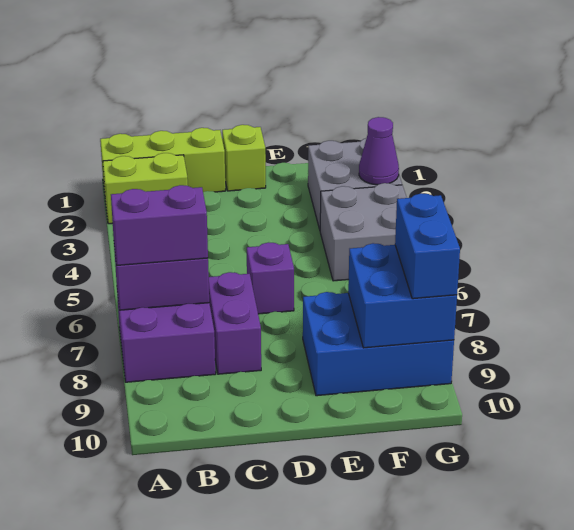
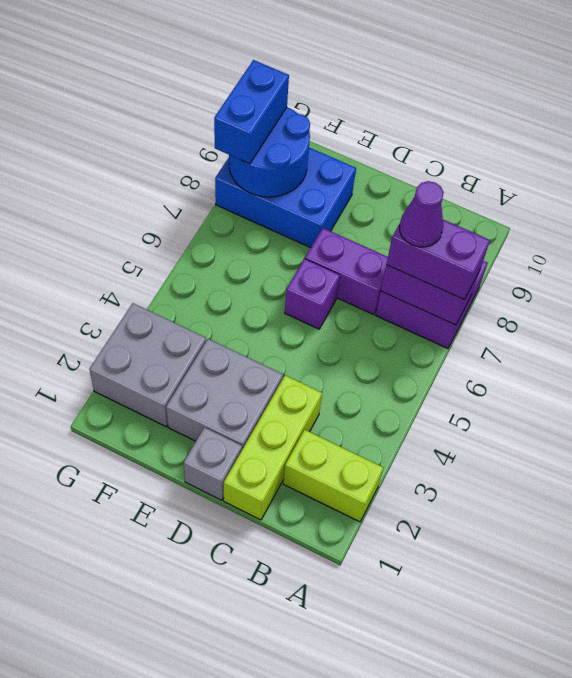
lime 1x3 brick [100,128,225,193] -> lime 1x3 brick turned to [224,375,322,520]
purple 1x2 brick [209,272,261,374] -> purple 1x2 brick turned to [305,228,388,315]
lime 1x1 brick [222,125,266,191] -> grey 1x1 brick [184,427,242,500]
grey 2x2 brick [320,183,407,281] -> grey 2x2 brick moved to [166,339,283,449]
blue 2x2 brick [348,243,457,348] -> blue 2x2 round brick [229,107,310,197]
purple 1x1 cone [359,117,399,185] -> purple 1x1 cone moved to [399,181,444,247]

